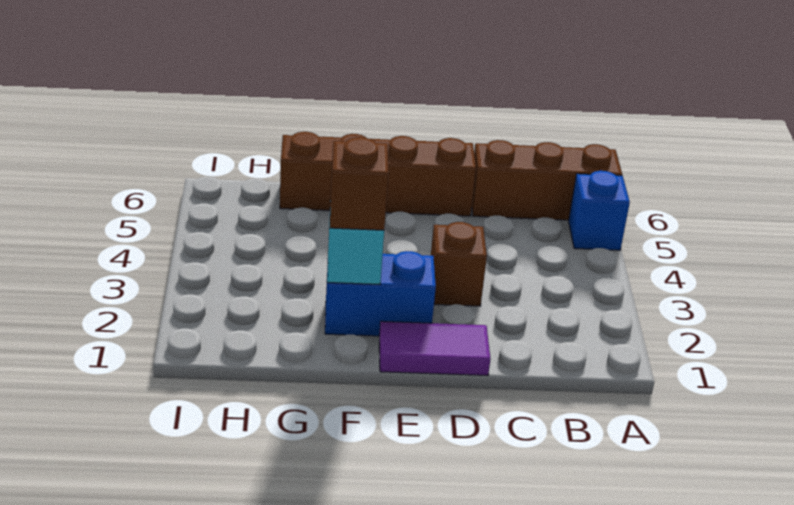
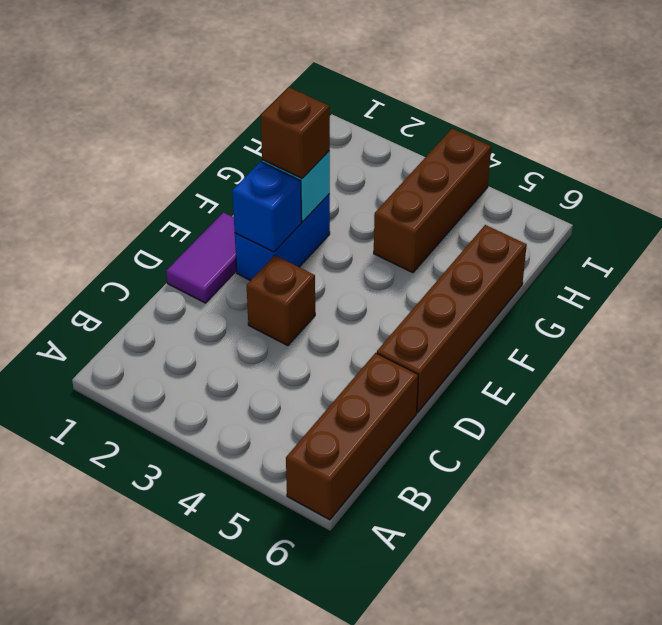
blue 1x1 brick [569,171,630,250] -> blue 1x1 brick moved to [232,162,302,252]
none -> brown 1x3 brick [374,129,491,273]

